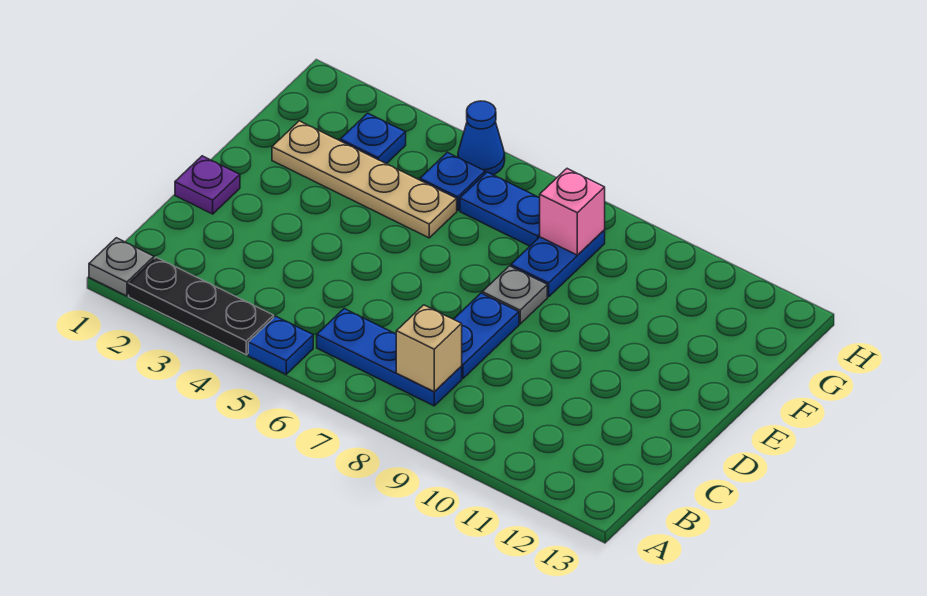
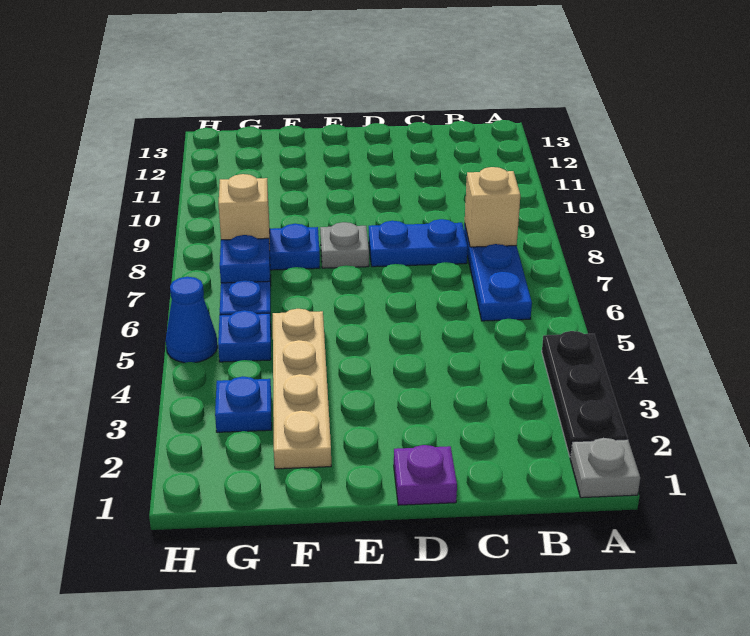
blue 1x1 plate [248,316,313,374] -> blue 1x1 plate moved to [220,235,270,283]
pink 1x1 brick [540,169,605,255] -> tan 1x1 brick [218,174,270,249]

